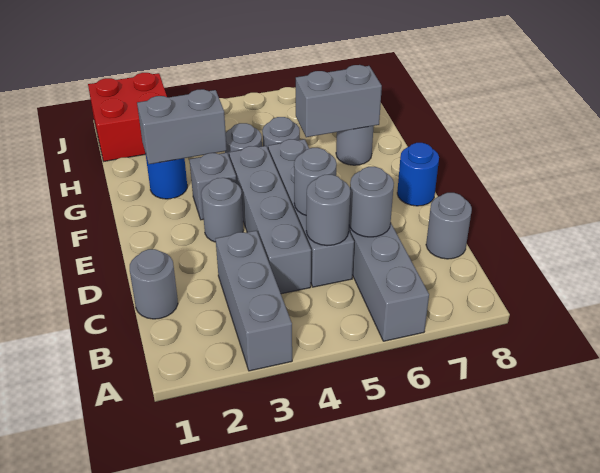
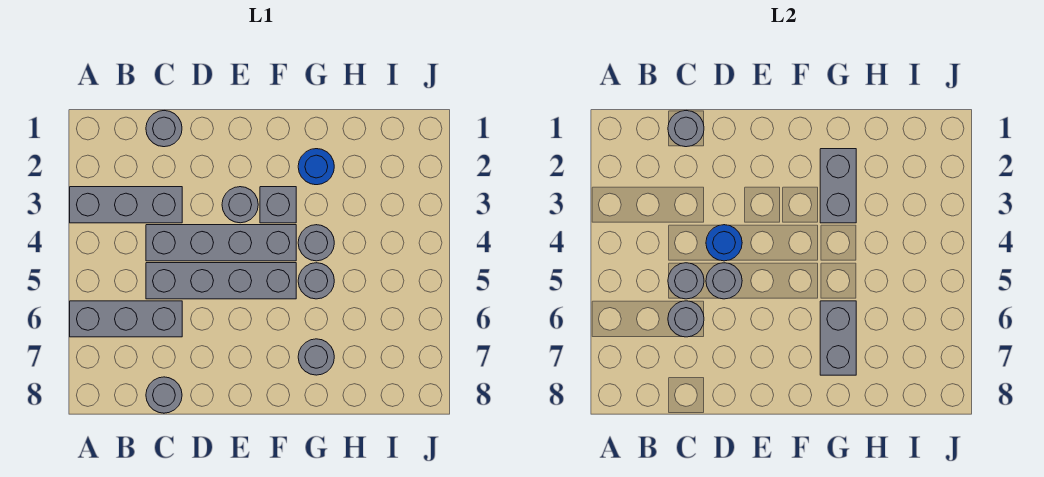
none -> grey 1x1 round brick [668,111,704,147]
blue 1x1 round brick [397,143,439,206] -> blue 1x1 round brick moved to [706,225,742,261]
red 2x2 brick [88,73,167,161] -> none

